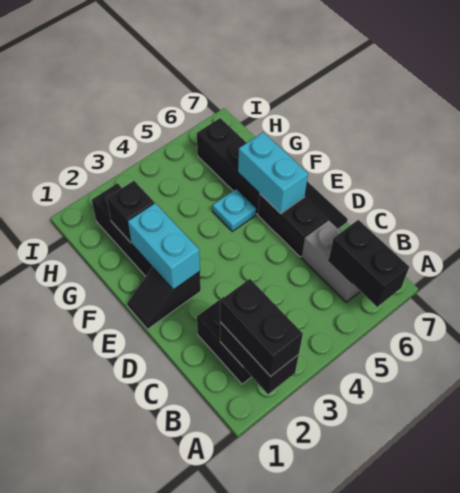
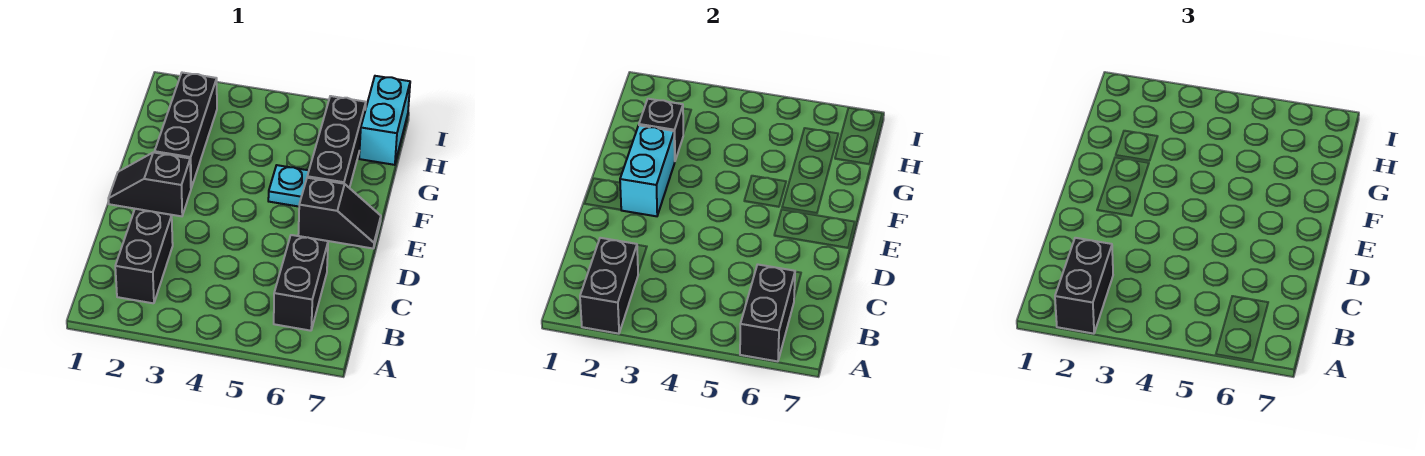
grey 1x2 brick [301,220,361,302] -> black 1x2 brick [274,235,328,331]
black 2x2 slope [258,181,348,257] -> black 1x2 slope [298,178,381,248]
cyan 1x2 brick [238,132,308,214] -> cyan 1x2 brick moved to [359,76,410,165]

